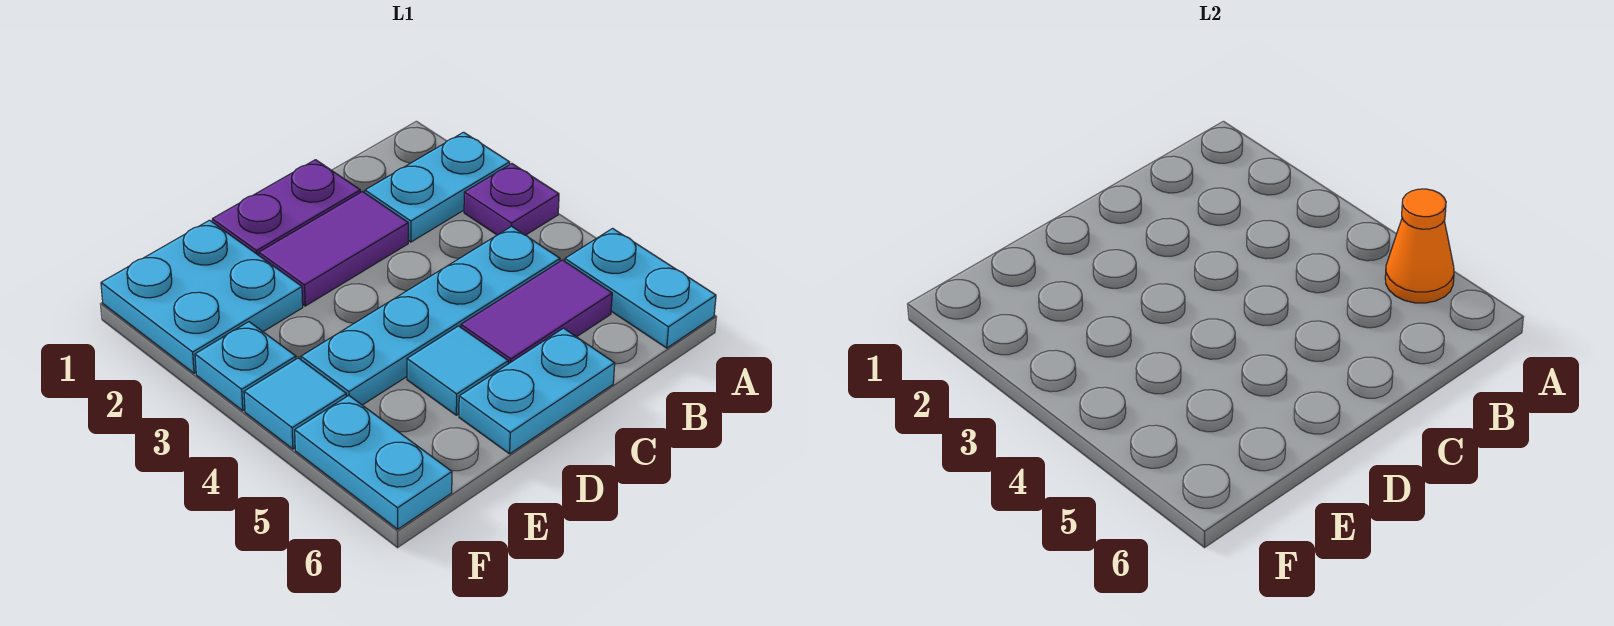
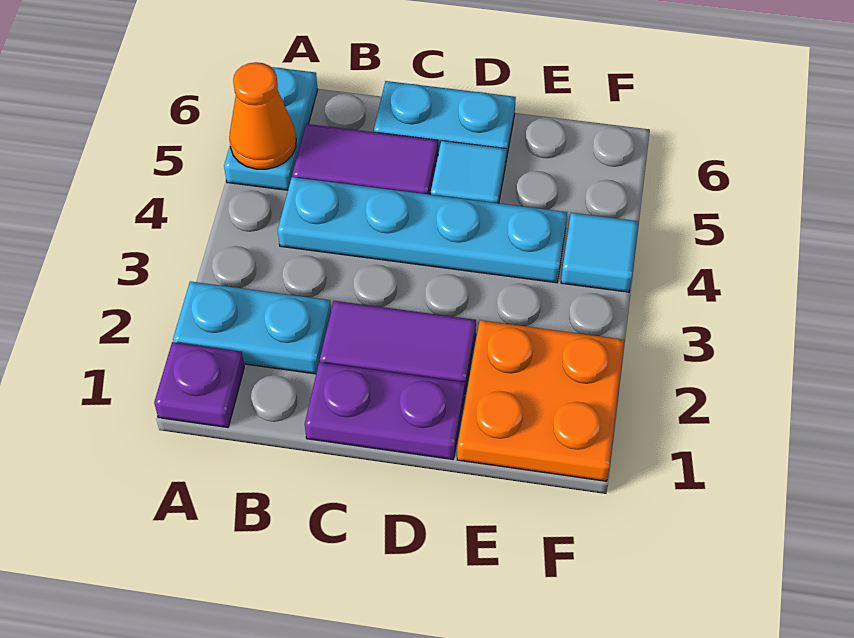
purple 1x1 plate [464,164,559,235] -> purple 1x1 plate moved to [154,342,244,428]
cyan 2x2 plate [101,220,303,373] -> orange 2x2 plate [457,320,624,481]
cyan 1x1 plate [195,322,296,411] -> none
cyan 1x2 plate [295,396,452,529] -> none

